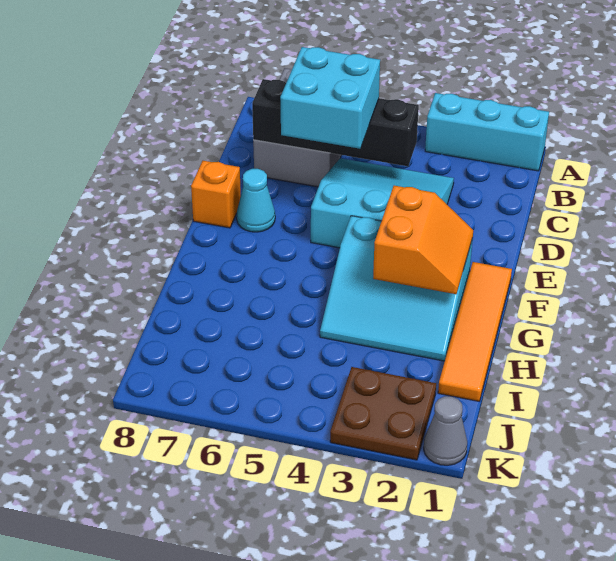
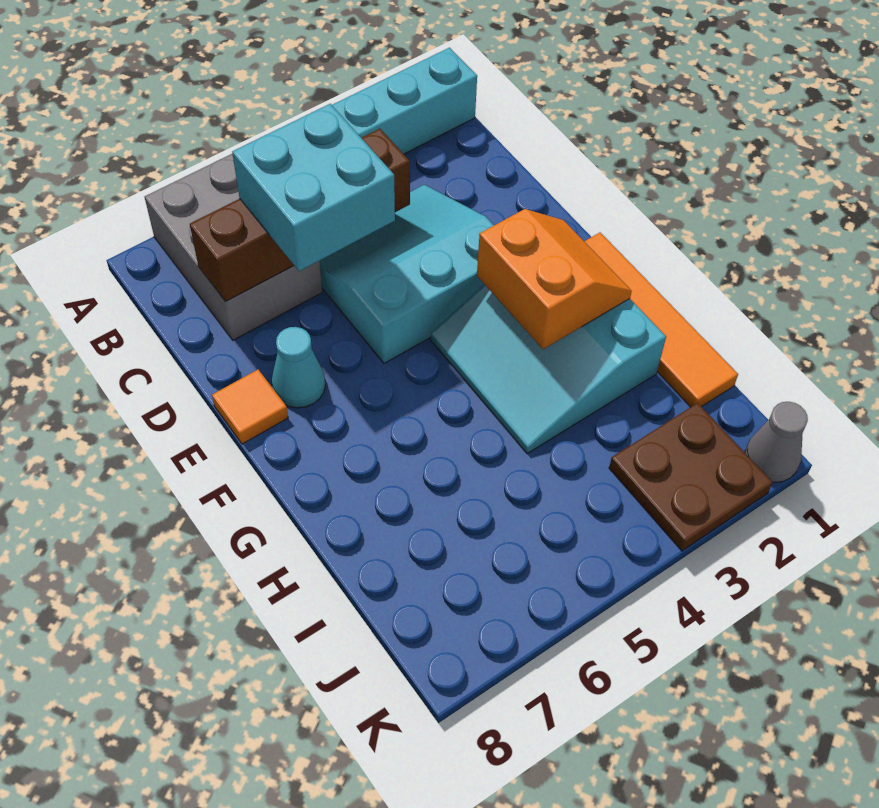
black 1x4 brick [252,79,419,166] -> brown 1x4 brick [190,129,410,301]
orange 1x1 brick [191,161,241,228] -> orange 1x1 tile [212,370,288,444]
cyan 3x3 slope [320,216,473,361] -> cyan 3x3 slope turned to [430,284,666,454]

